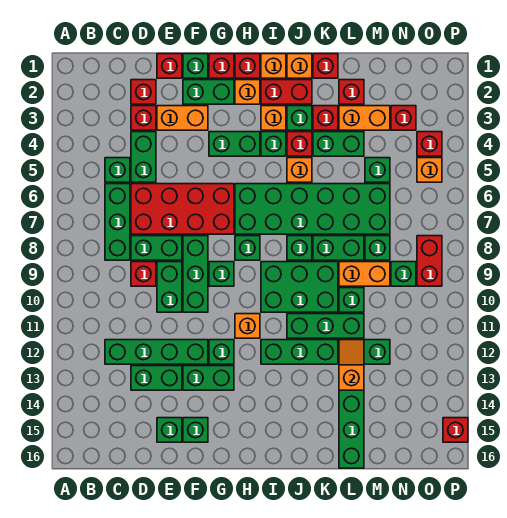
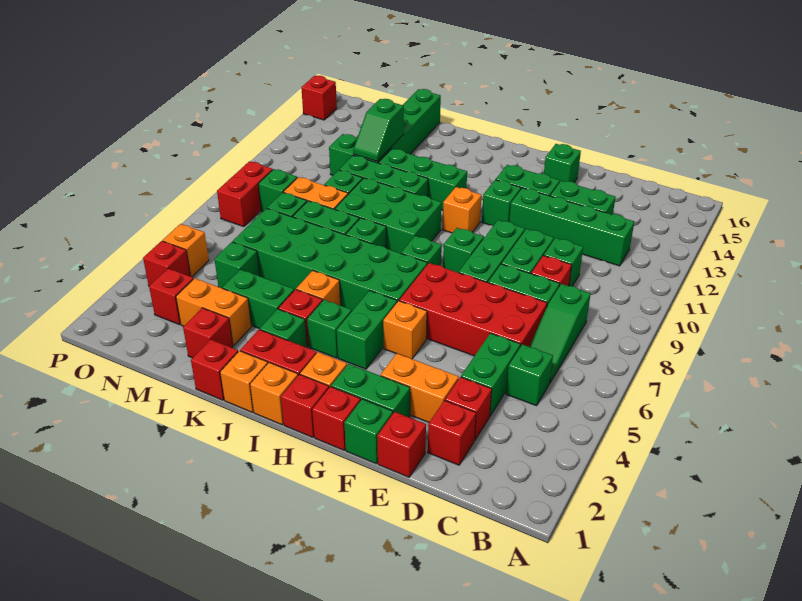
green 1x3 brick [105,184,130,260] -> green 1x3 slope [529,284,591,383]
green 1x1 brick [157,418,182,442] -> green 1x1 brick moved to [544,238,583,286]
green 1x2 brick [209,132,260,156] -> green 1x2 brick turned to [337,291,397,369]
orange 1x1 brick [261,106,286,130] -> orange 1x1 brick moved to [383,301,427,359]
red 1x1 brick [313,106,338,130] -> none
orange 1x2 slope [339,340,364,390] -> green 1x2 slope [353,99,404,161]

